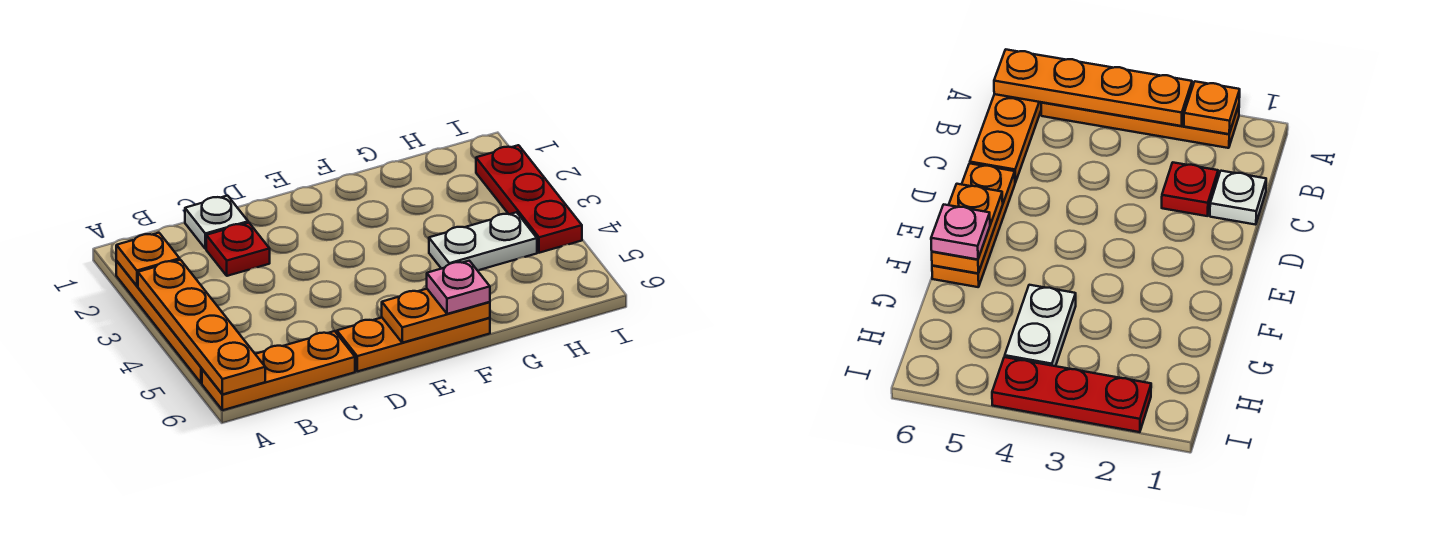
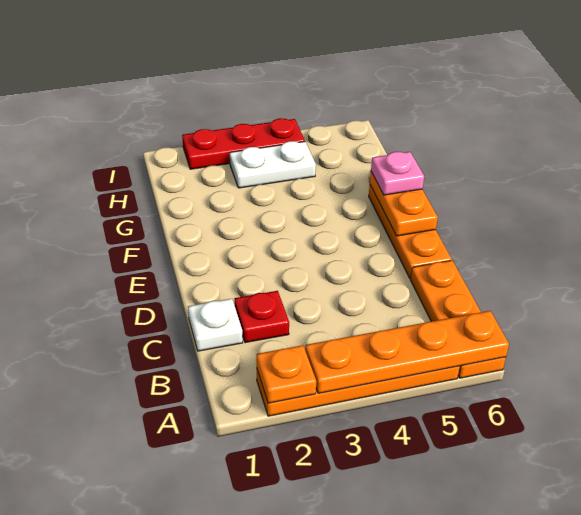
white 1x2 plate [429,212,537,270] -> white 1x2 plate turned to [230,141,316,188]

